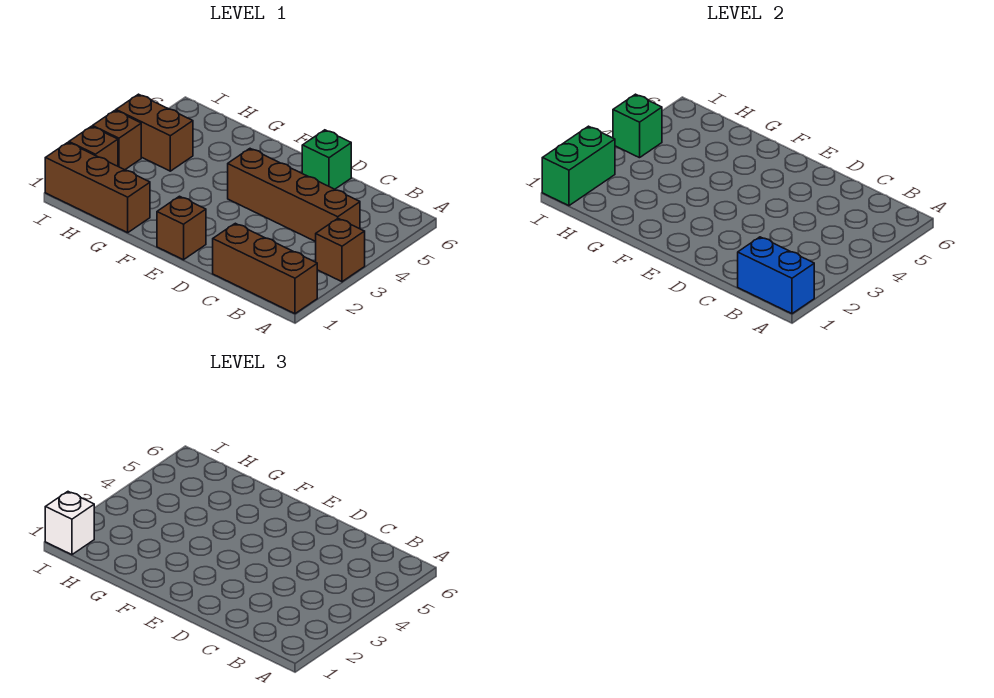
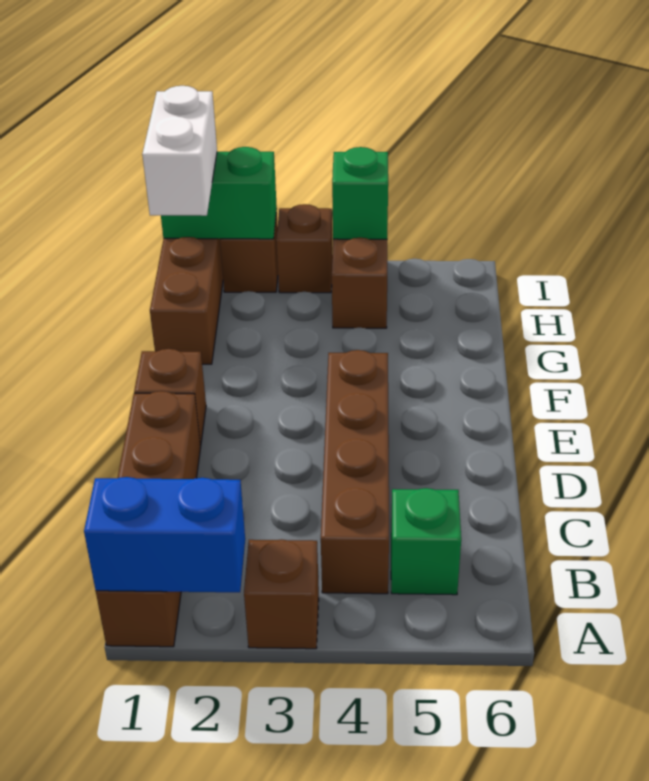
brown 1x3 brick [213,223,317,314] -> brown 1x4 brick [96,391,201,647]
blue 1x2 brick [738,237,814,314] -> blue 1x2 brick turned to [84,477,245,592]
green 1x1 brick [302,130,351,189] -> green 1x1 brick moved to [391,488,461,595]
white 1x1 brick [45,492,94,555] -> white 1x2 brick [142,86,217,216]

